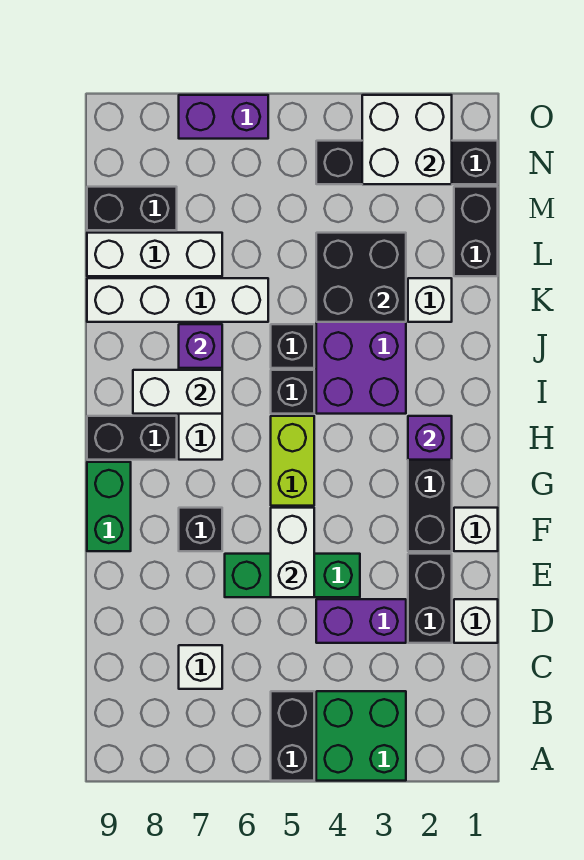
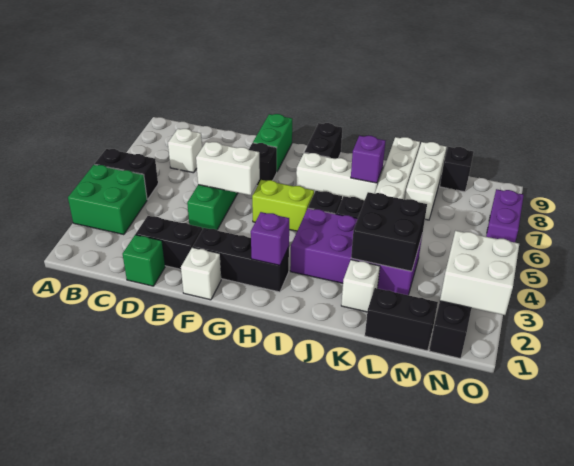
white 1x1 brick [454,599,498,643] -> green 1x1 brick [123,235,165,286]
purple 1x2 brick [316,599,406,643] -> none
green 1x2 brick [87,462,131,551] -> green 1x2 brick turned to [253,114,292,171]
white 1x2 brick [133,370,222,414] -> none
black 1x2 brick [87,187,177,230] -> black 1x1 brick [440,147,474,192]

